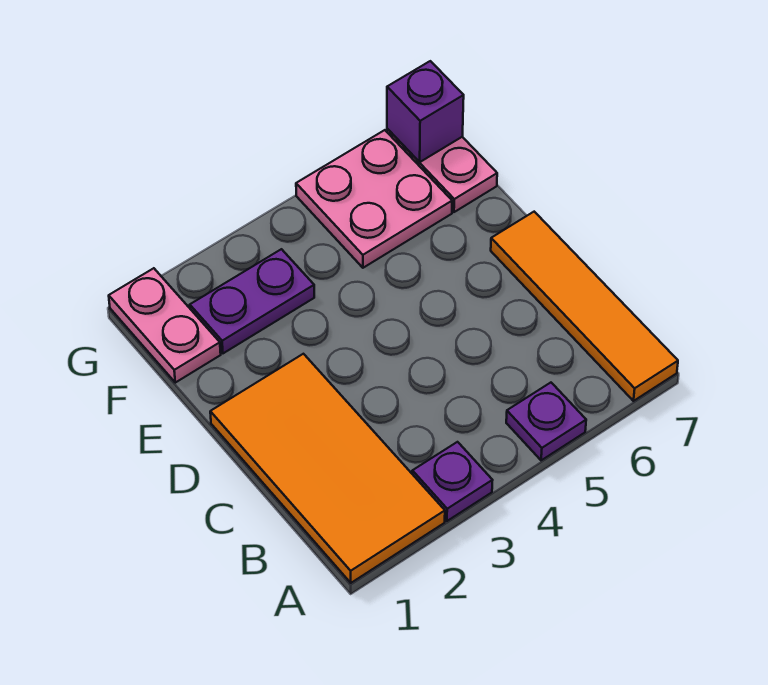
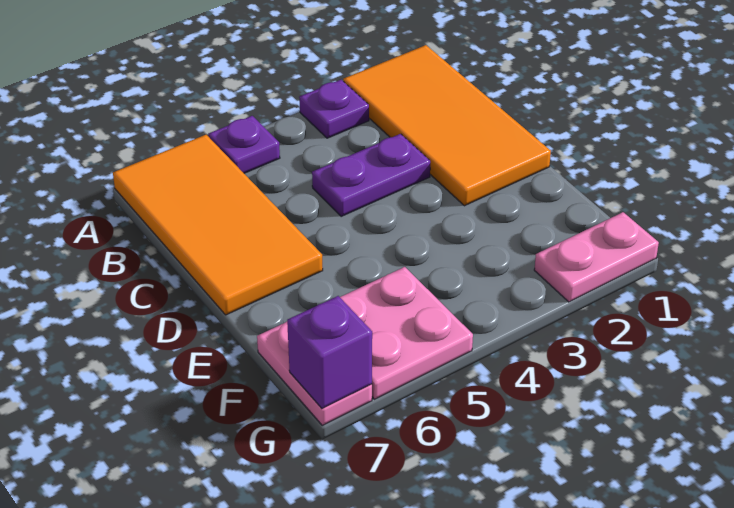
orange 1x4 tile [491,212,678,401] -> orange 2x4 tile [113,135,323,315]
pink 1x2 plate [109,268,221,383] -> pink 1x2 plate turned to [534,212,659,302]
purple 1x2 plate [190,249,314,353] -> purple 1x2 plate moved to [312,134,430,216]

